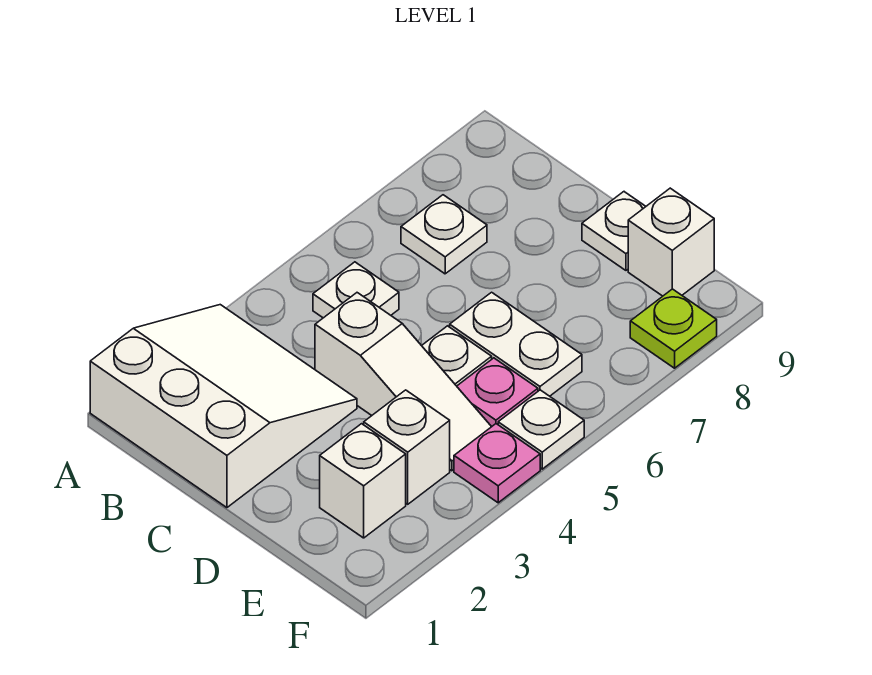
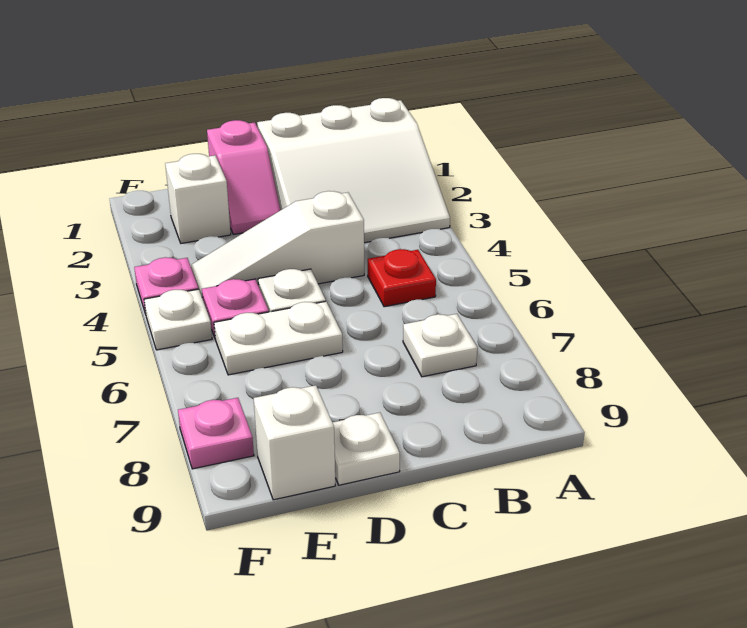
white 1x1 plate [313,262,399,318] -> red 1x1 plate [368,249,436,307]
none -> pink 1x2 slope [207,120,281,234]
white 1x1 brick [364,390,450,504] -> none
lime 1x1 plate [630,289,717,368] -> pink 1x1 plate [178,398,254,469]

